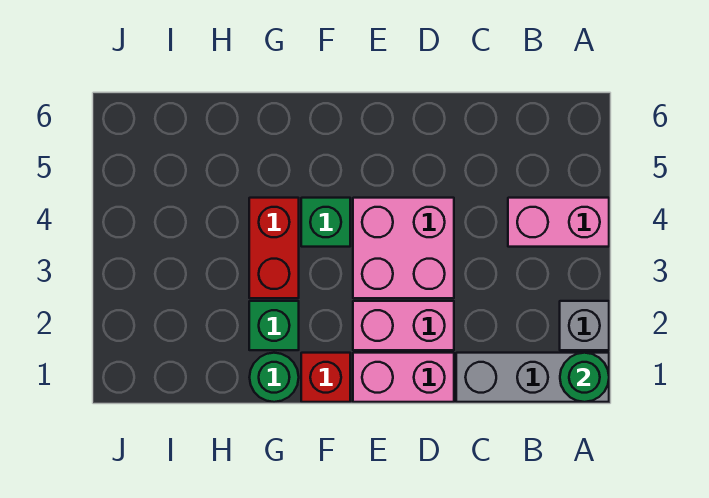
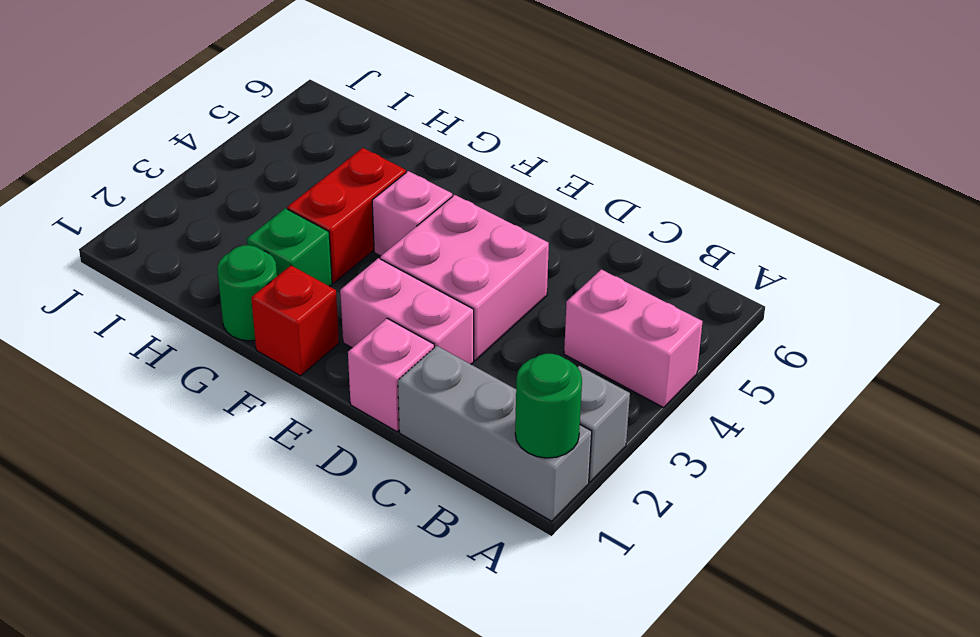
pink 1x2 brick [353,353,454,402] -> pink 1x1 brick [348,318,434,432]
green 1x1 brick [301,198,350,247] -> pink 1x1 brick [372,171,452,256]

